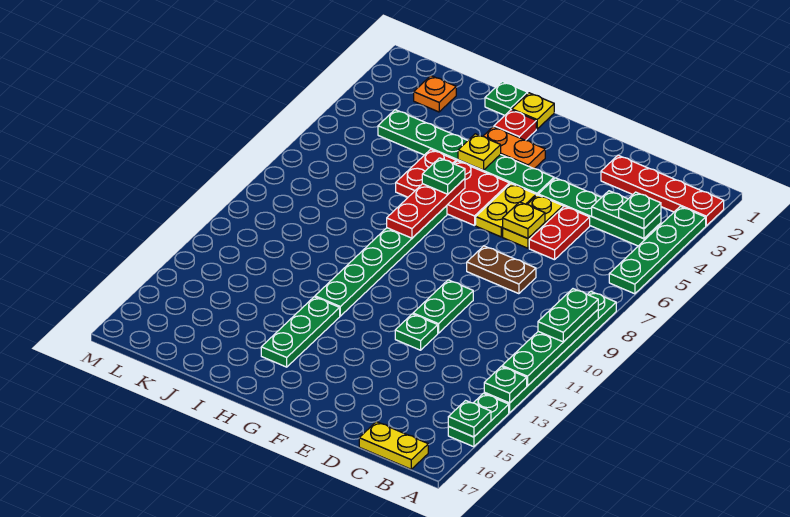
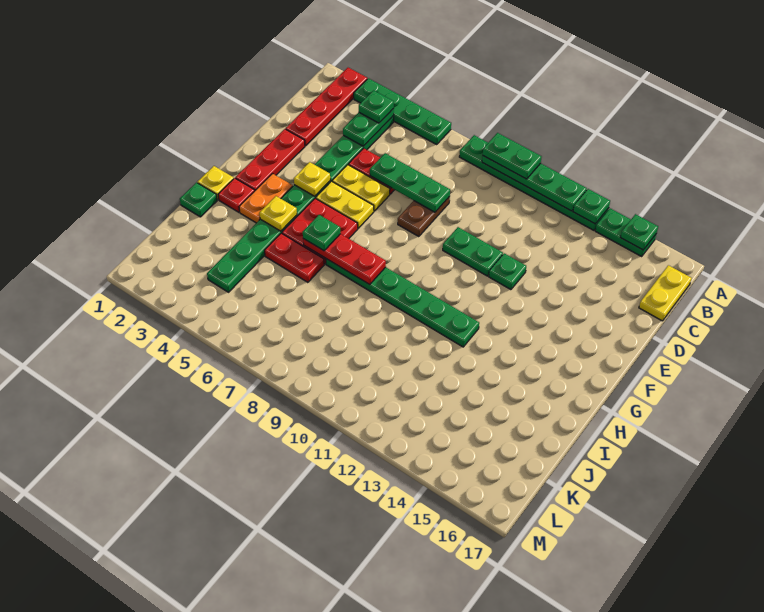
none -> red 1x3 plate [235,129,305,190]
yellow 1x1 plate [503,202,545,238] -> yellow 1x1 plate moved to [294,162,330,196]
green 1x3 plate [261,297,340,367] -> green 1x3 plate moved to [370,153,450,212]
orange 1x1 plate [414,76,456,112] -> none

